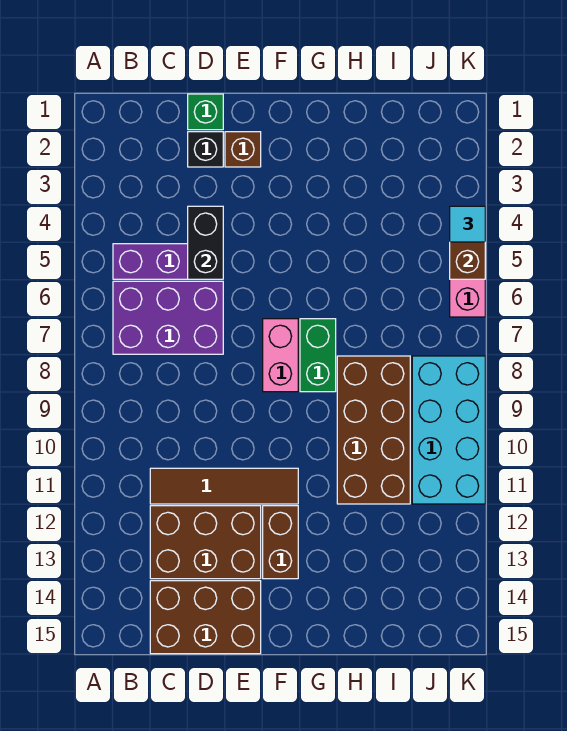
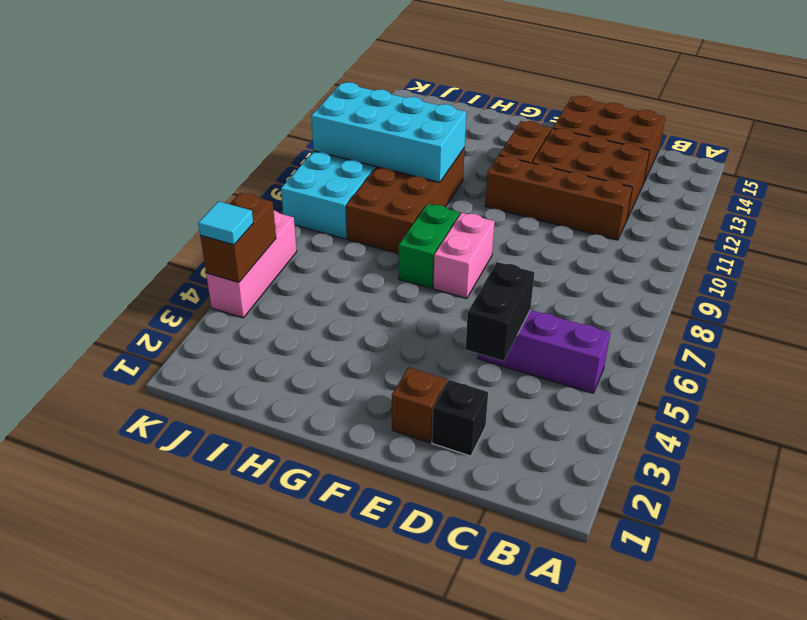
purple 2x3 brick [113,281,223,354] -> none
brown 1x4 tile [150,468,298,504] -> brown 1x4 brick [485,155,633,240]
green 1x1 brick [188,94,223,130] -> none
none -> cyan 2x4 brick [311,82,466,182]

